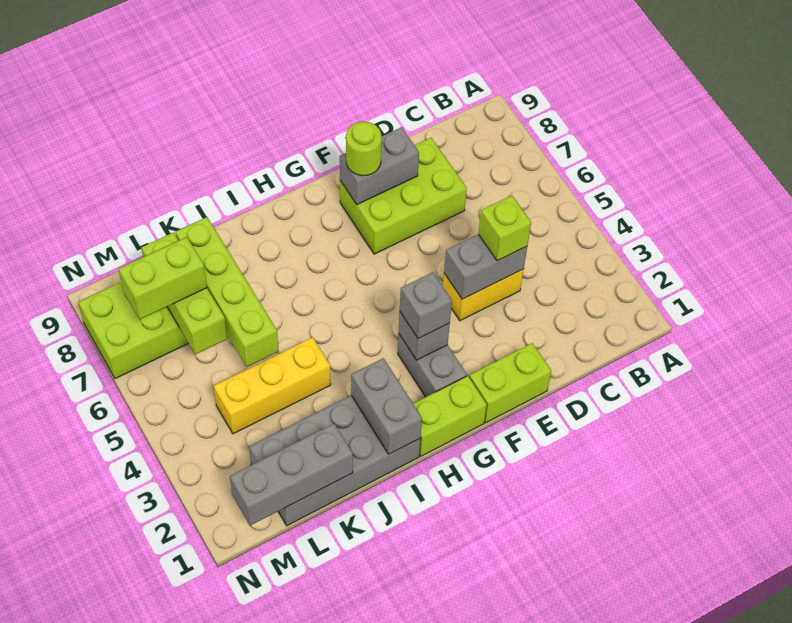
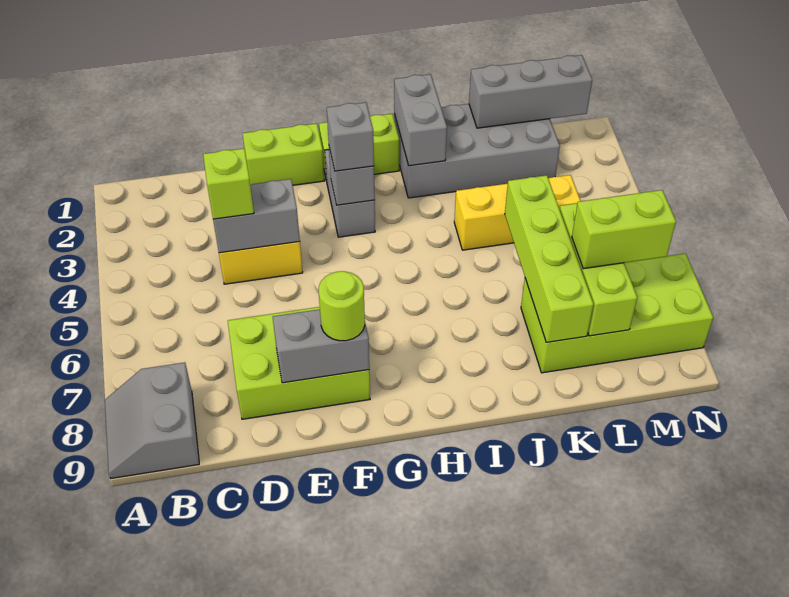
none -> grey 2x2 slope [105,362,199,478]

